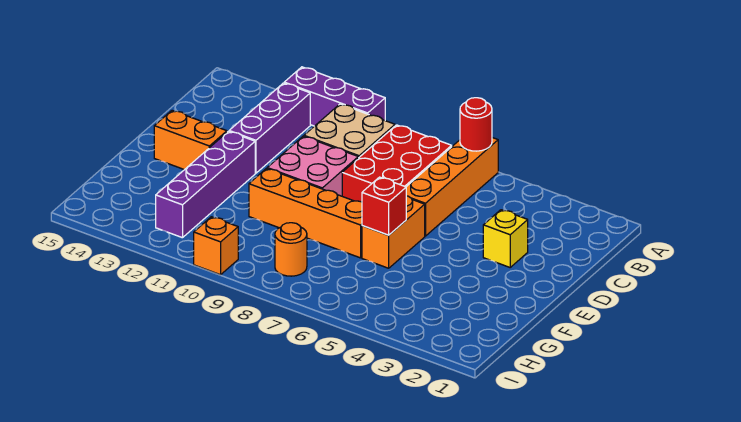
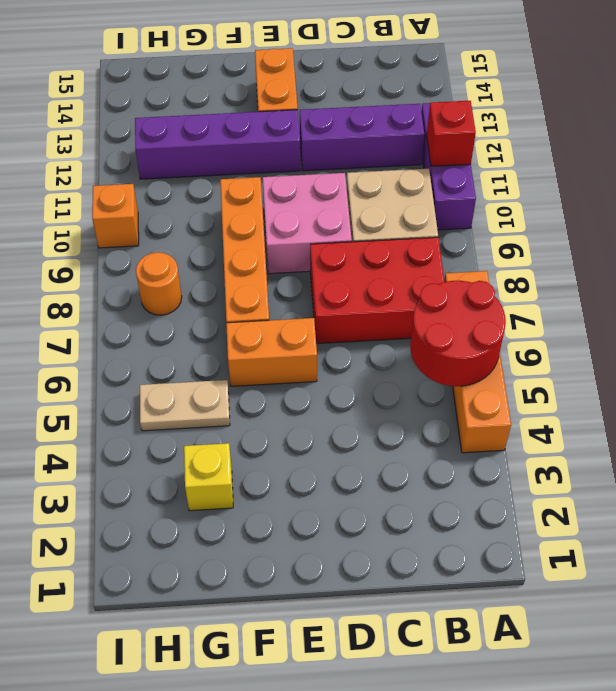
orange 1x4 brick [406,138,498,236] -> orange 1x4 brick turned to [444,271,511,453]
red 1x1 round brick [460,98,492,151] -> red 2x2 round brick [410,281,506,386]
yellow 1x1 brick [483,210,528,267] -> yellow 1x1 brick moved to [184,443,233,511]
red 1x1 brick [362,177,406,235] -> red 1x1 brick moved to [427,101,476,166]
none -> tan 1x2 plate [140,380,230,431]

